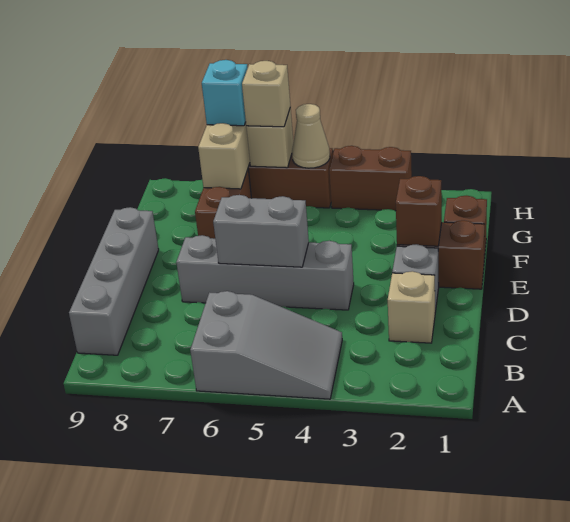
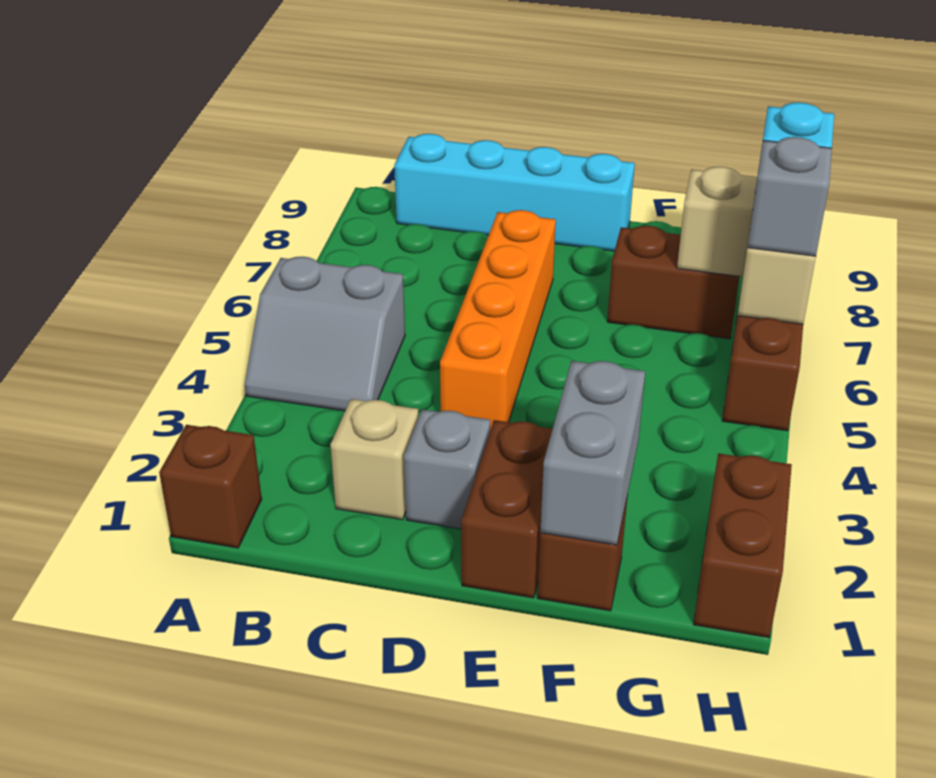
grey 2x3 slope [190,291,342,399] -> grey 2x2 slope [245,256,405,411]
grey 1x4 brick [69,207,159,355] -> cyan 1x4 brick [394,134,635,251]
grey 1x4 brick [176,235,354,310] -> orange 1x4 brick [440,210,556,430]
grey 1x2 brick [213,195,309,267] -> grey 1x2 brick moved to [540,361,645,545]
brown 1x1 brick [396,176,442,246] -> brown 1x1 brick moved to [159,425,262,548]
brown 1x2 brick [329,146,412,211] -> brown 1x2 brick moved to [693,453,792,638]
tan 1x1 cone [292,104,330,168] -> none
tan 1x1 brick [242,61,291,127] -> grey 1x1 brick [748,137,832,256]

